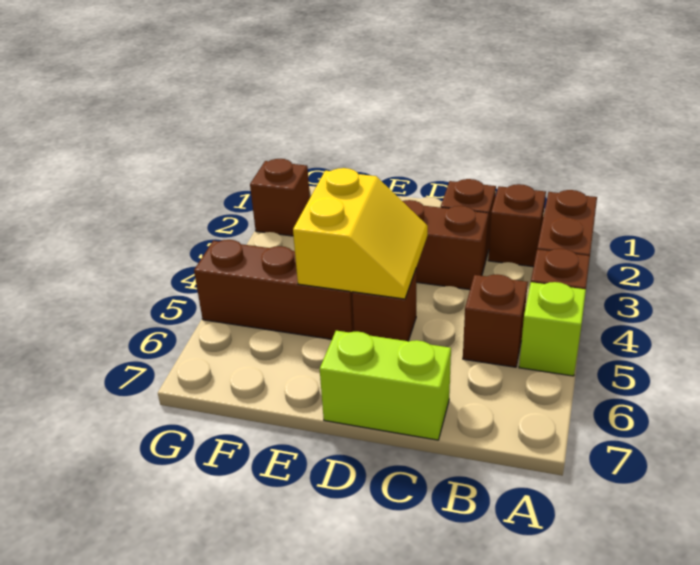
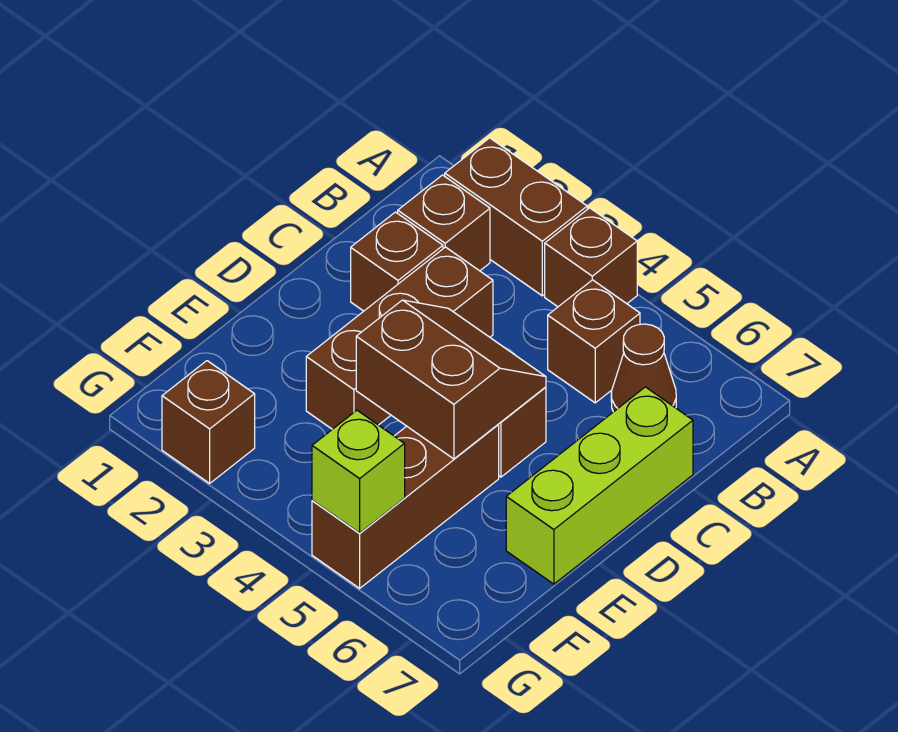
lime 1x1 brick [519,282,586,376] -> lime 1x1 brick moved to [312,410,405,533]
none -> brown 1x1 cone [611,324,676,412]
lime 1x2 brick [320,331,451,440] -> lime 1x3 brick [506,387,693,584]
yellow 2x2 slope [293,168,428,299] -> brown 2x2 slope [356,300,546,459]

